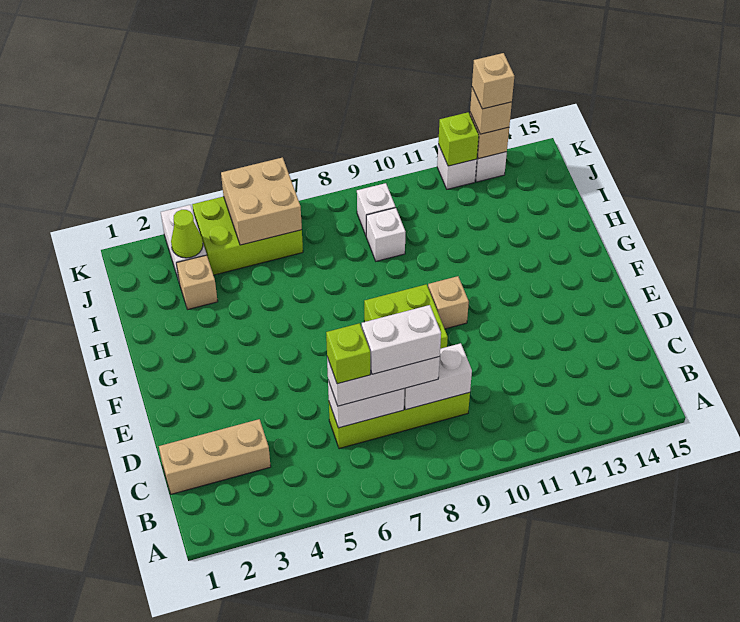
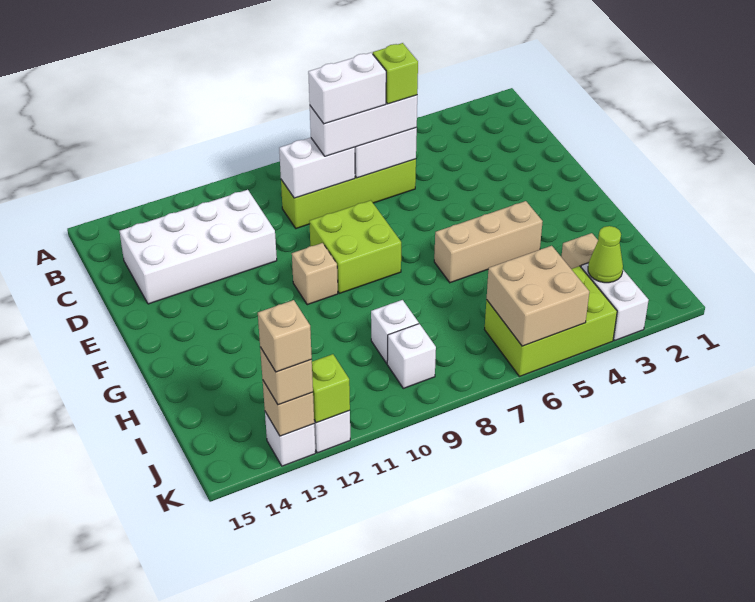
tan 1x3 brick [159,419,271,494] -> tan 1x3 brick moved to [434,201,543,283]
none -> white 2x4 brick [119,190,277,304]

